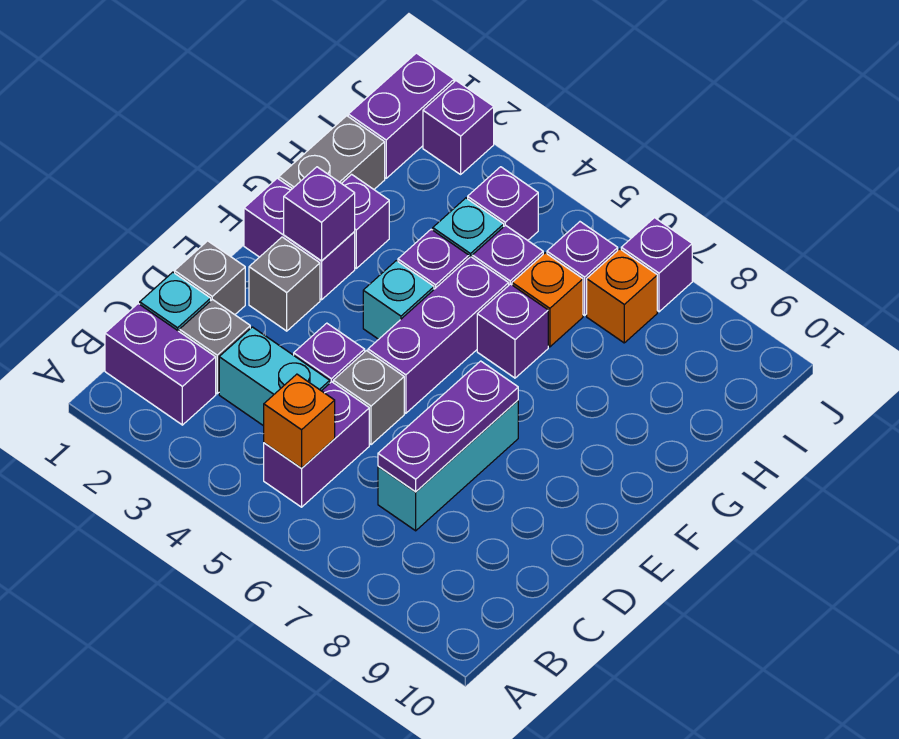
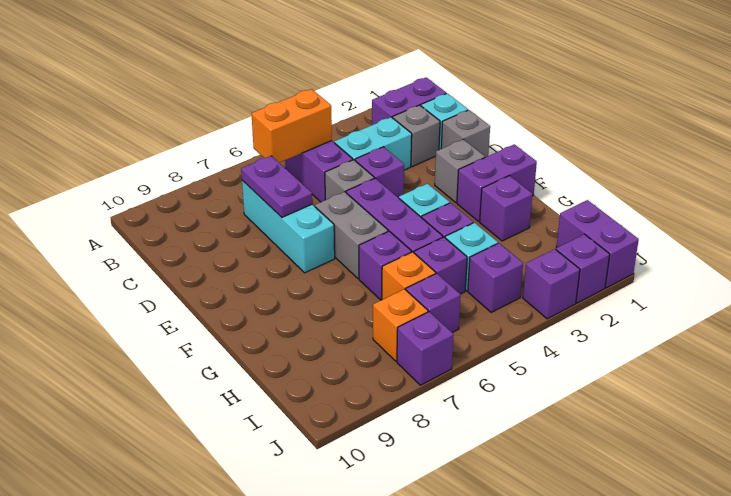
orange 1x1 brick [264,374,335,468] -> orange 1x2 brick [251,89,332,163]
purple 1x3 plate [378,361,518,492] -> purple 1x2 plate [241,156,312,217]
purple 1x1 brick [284,167,355,261] -> purple 1x1 brick moved to [523,249,580,319]
grey 1x2 brick [279,116,385,189] -> grey 1x2 brick moved to [315,192,388,279]

